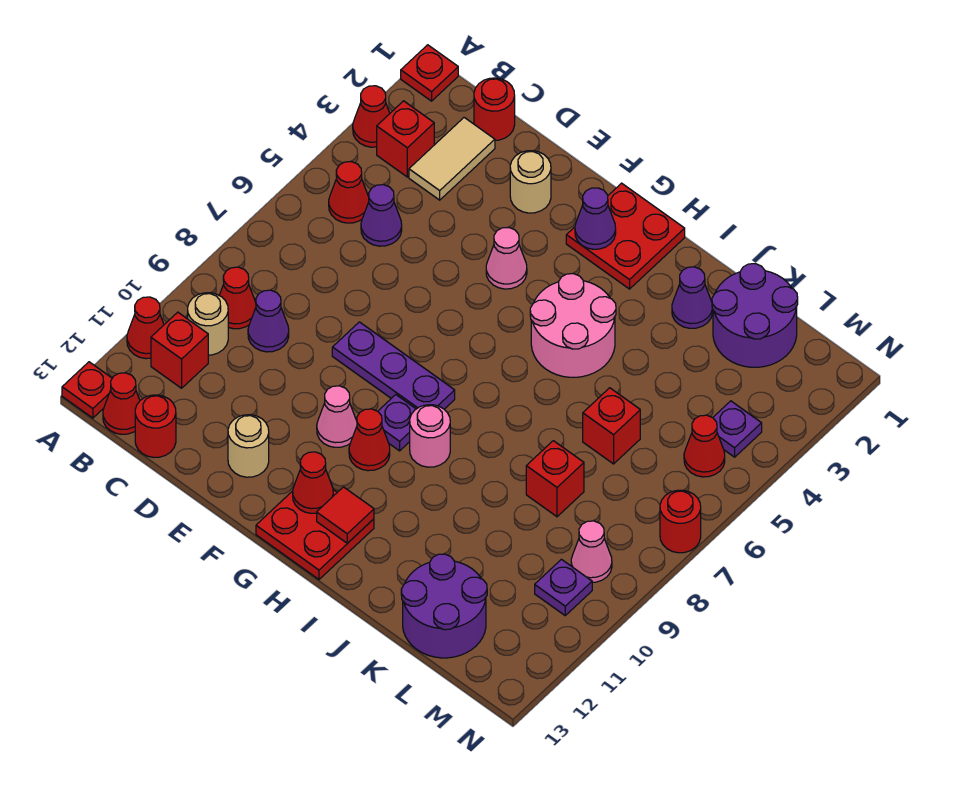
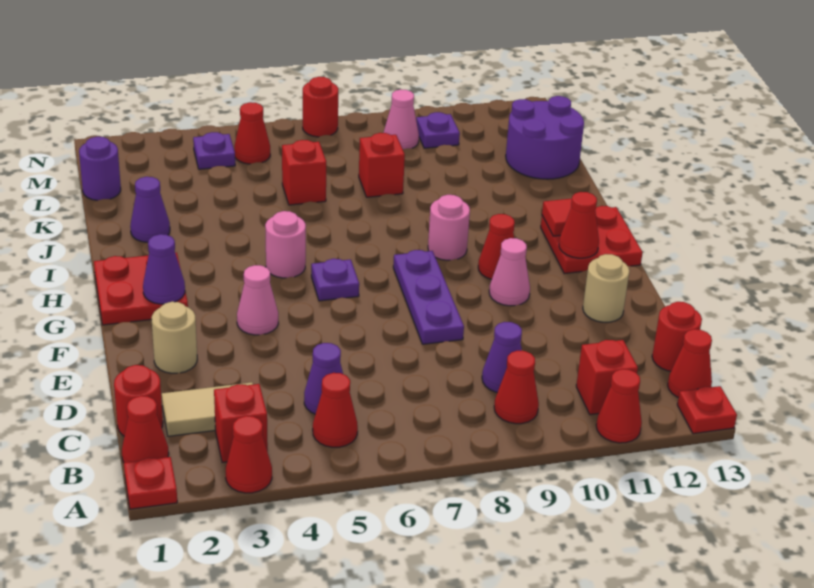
none -> red 1x1 cone [122,396,169,463]
tan 1x1 round brick [188,293,228,355] -> none
purple 1x1 plate [378,395,416,451] -> purple 1x1 plate moved to [311,259,359,301]
pink 2x2 round brick [530,274,616,377] -> pink 1x1 round brick [265,211,306,278]
purple 2x2 round brick [712,264,798,367] -> purple 1x1 round brick [79,137,121,201]

